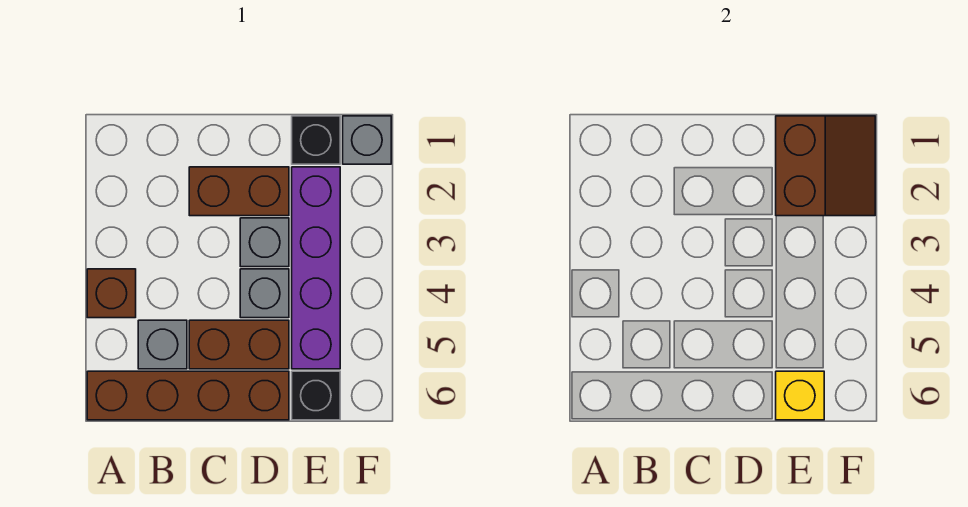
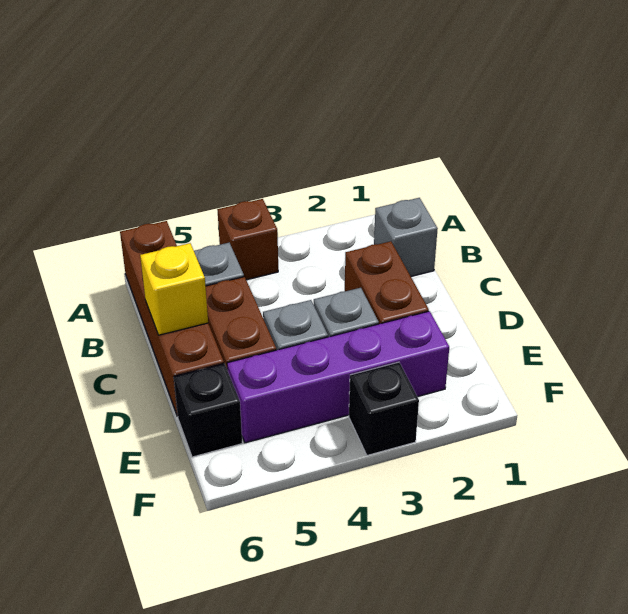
black 1x1 brick [292,116,340,164] -> black 1x1 brick moved to [349,362,419,455]
brown 2x2 slope [776,116,875,216] -> none
yellow 1x1 brick [776,371,824,420] -> yellow 1x1 brick moved to [140,243,208,335]
grey 1x1 brick [343,116,391,164] -> grey 1x1 brick moved to [374,198,438,276]

